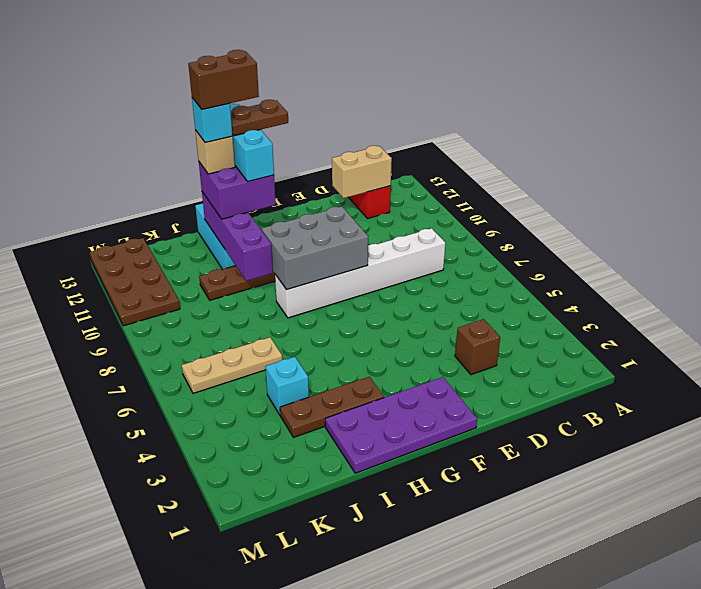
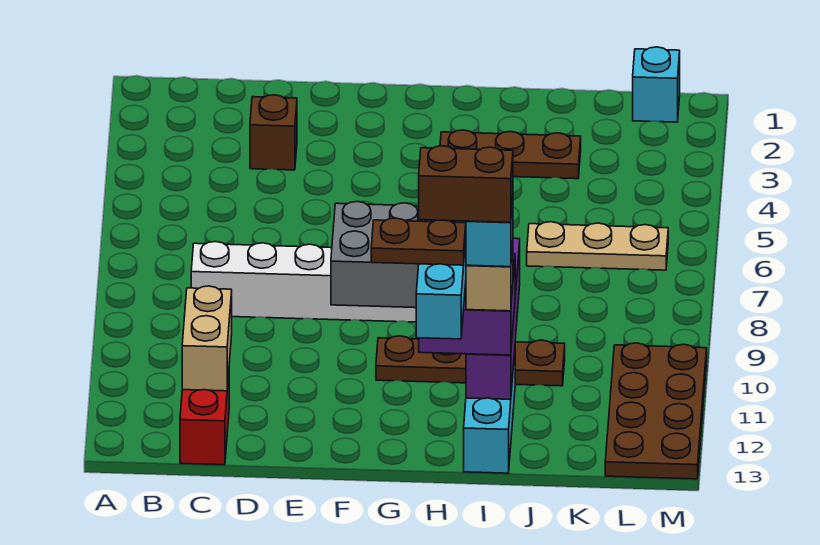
tan 1x2 brick [332,146,392,198] -> tan 1x2 brick turned to [182,286,232,391]
purple 2x4 plate [325,377,477,473] -> none
cyan 1x1 brick [265,357,309,415] -> cyan 1x1 brick moved to [633,47,680,122]

